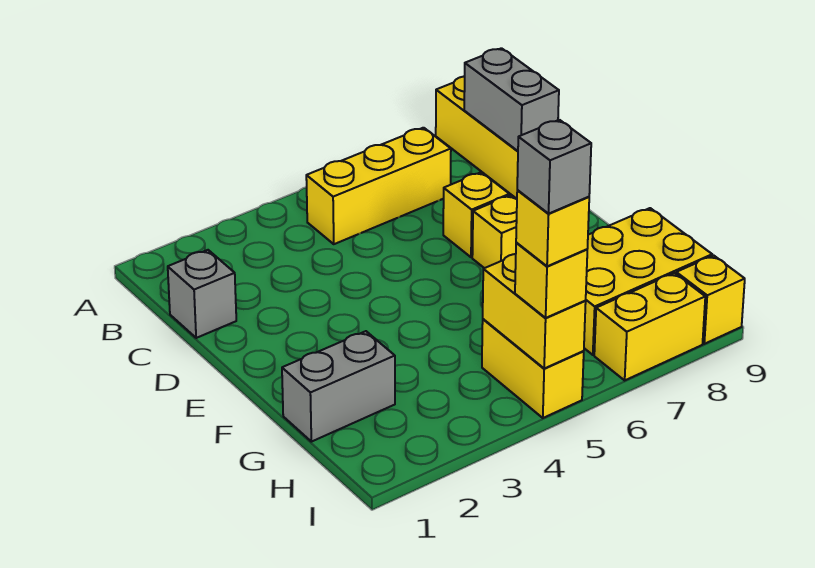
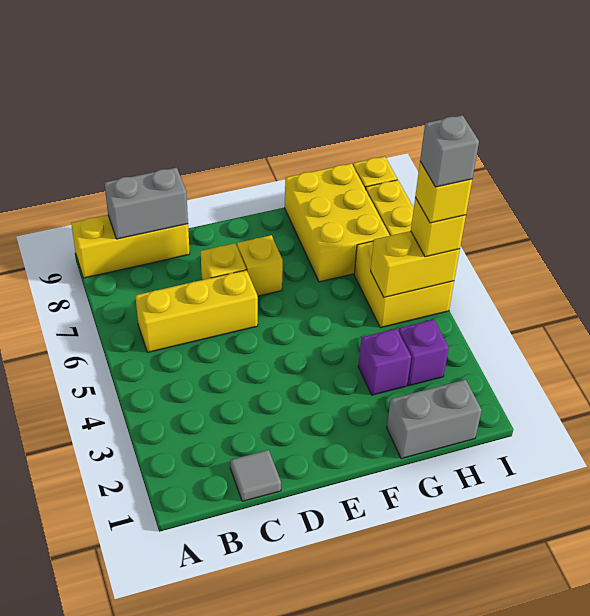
yellow 1x3 brick [306,128,451,244] -> yellow 1x3 brick turned to [135,270,258,352]
grey 1x1 brick [168,250,236,338] -> grey 1x1 tile [230,450,281,501]
grey 1x2 brick [282,331,395,442] -> grey 1x2 brick turned to [387,380,482,459]
none -> purple 1x1 brick [358,329,411,395]
none -> purple 1x1 brick [399,319,449,386]
yellow 1x2 brick [482,319,584,418] -> yellow 2x2 brick [354,241,454,328]

